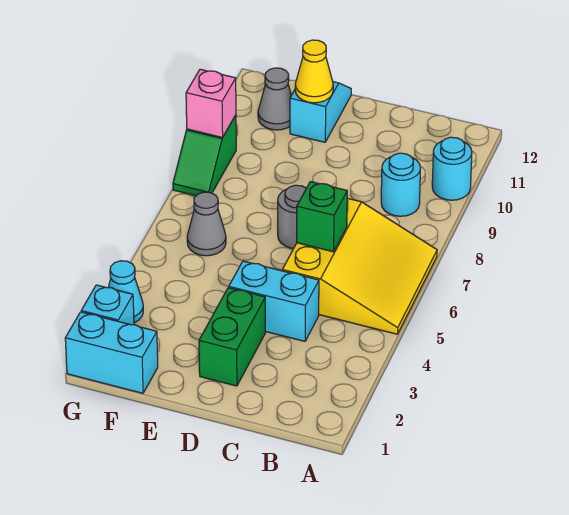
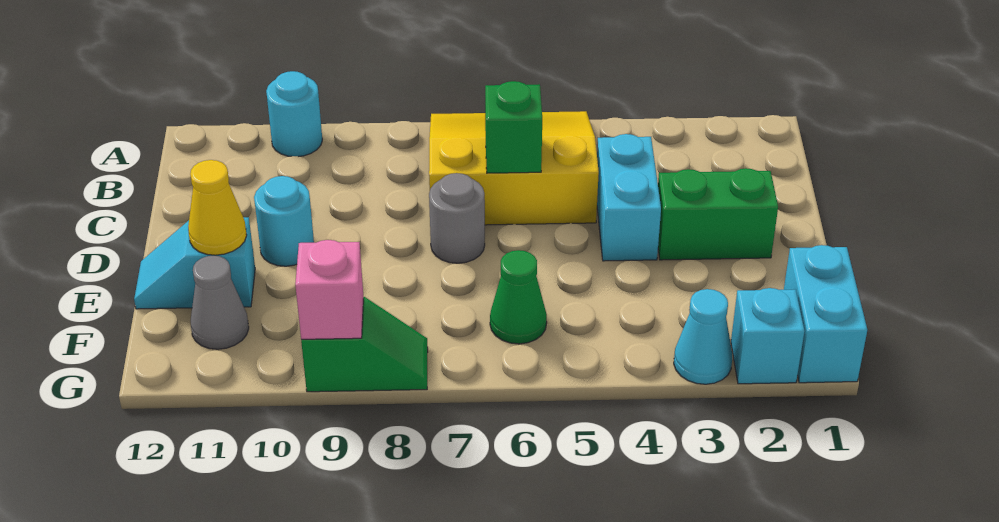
cyan 1x1 round brick [381,153,421,216] -> cyan 1x1 round brick moved to [254,176,314,266]
grey 1x1 cone [187,192,226,256] -> green 1x1 cone [490,250,547,344]

